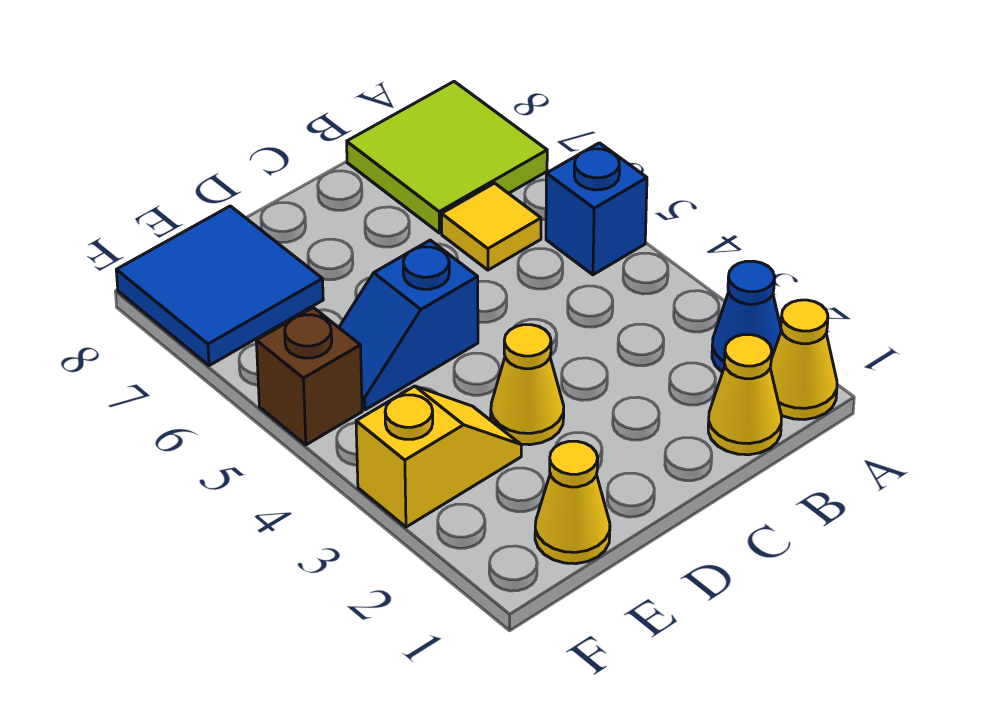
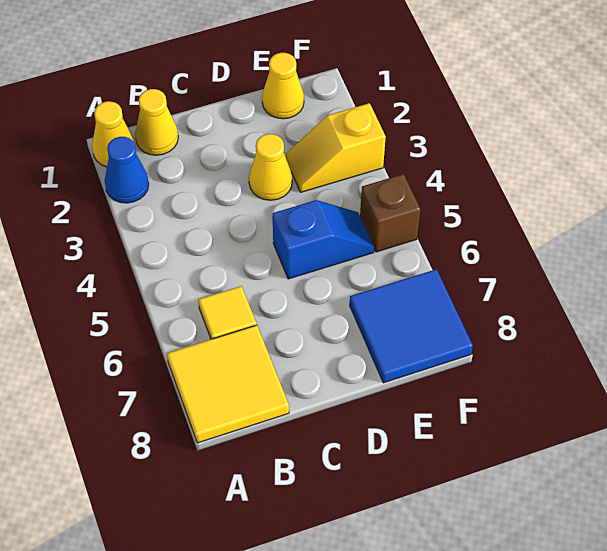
blue 1x1 brick [546,143,647,275] -> none
lime 2x2 tile [347,82,547,233] -> yellow 2x2 tile [167,325,289,443]

